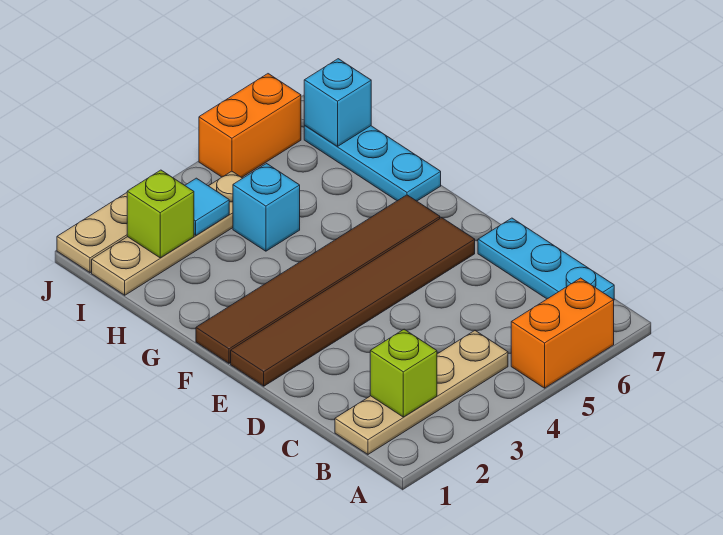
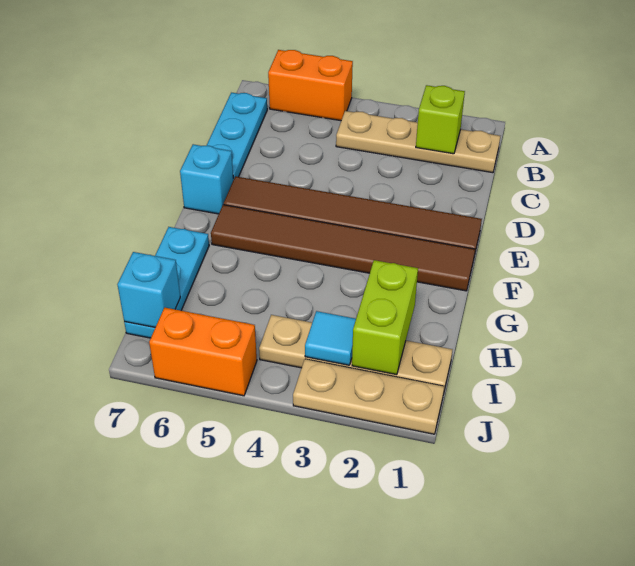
cyan 1x1 brick [233,164,300,251] -> cyan 1x1 brick moved to [180,144,233,214]
lime 1x1 brick [127,170,194,258] -> lime 1x2 brick [352,260,418,375]

